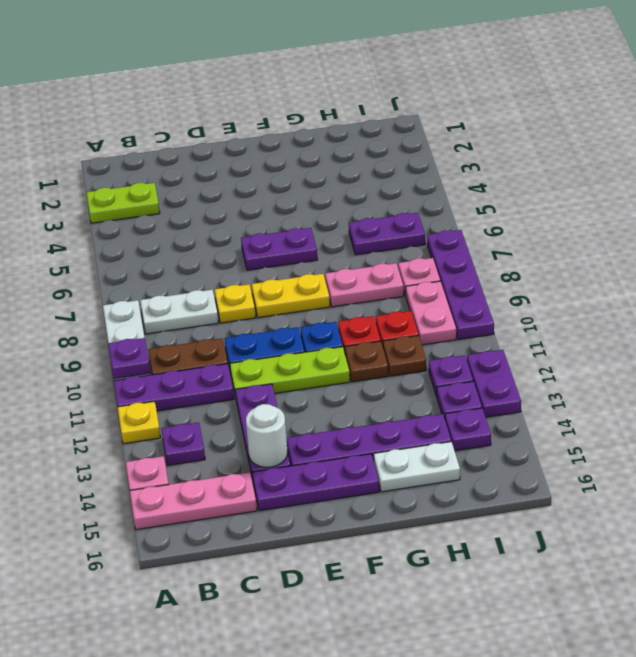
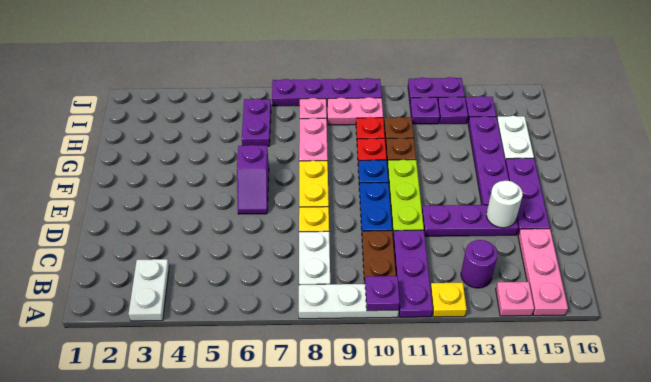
lime 1x2 plate [86,183,160,223] -> white 1x2 plate [129,259,169,321]
purple 1x1 plate [161,422,205,466] -> purple 1x1 round brick [461,240,498,288]
purple 1x2 plate [241,228,318,270] -> purple 1x2 slope [237,145,269,214]

